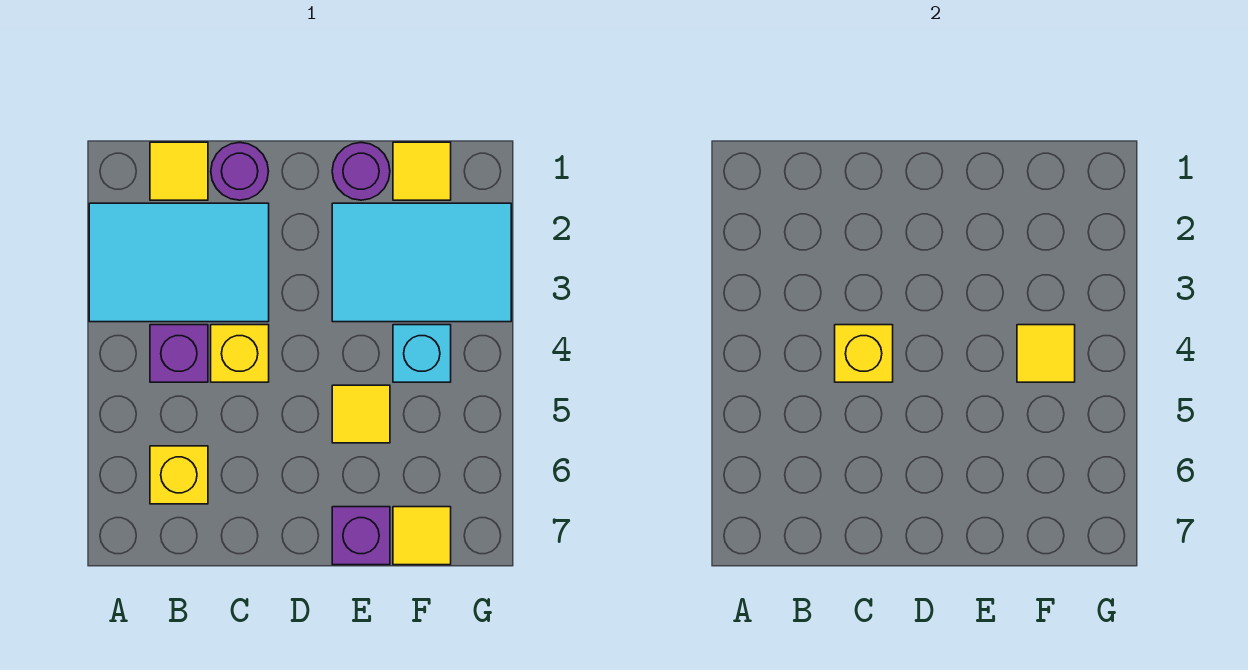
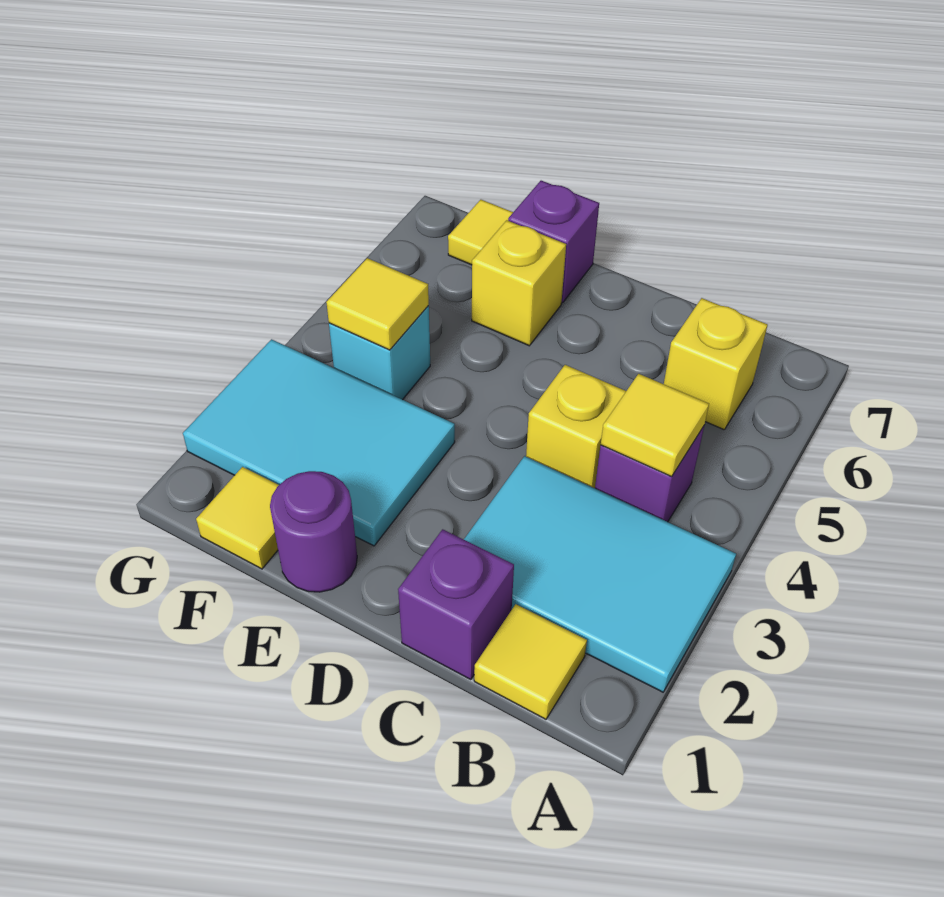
purple 1x1 round brick [211,143,269,200] -> purple 1x1 brick [398,529,514,679]
yellow 1x1 brick [835,325,893,382] -> yellow 1x1 brick moved to [472,220,566,346]
yellow 1x1 tile [332,385,390,443] -> yellow 1x1 tile moved to [601,374,709,477]

